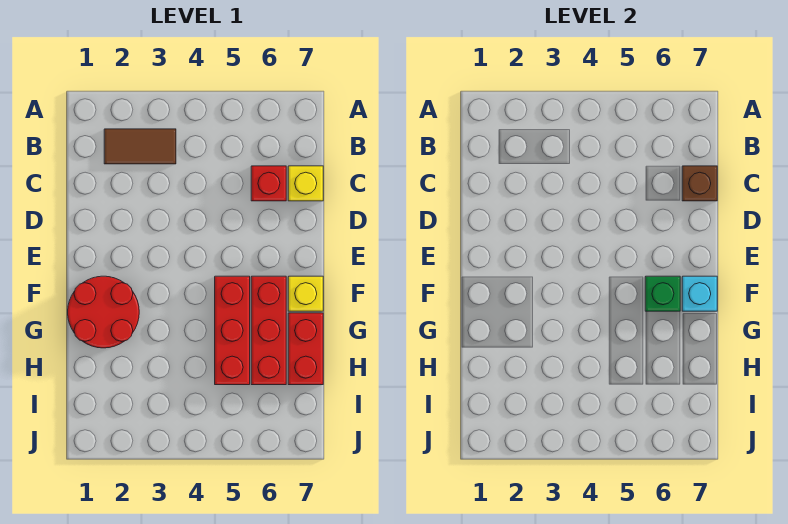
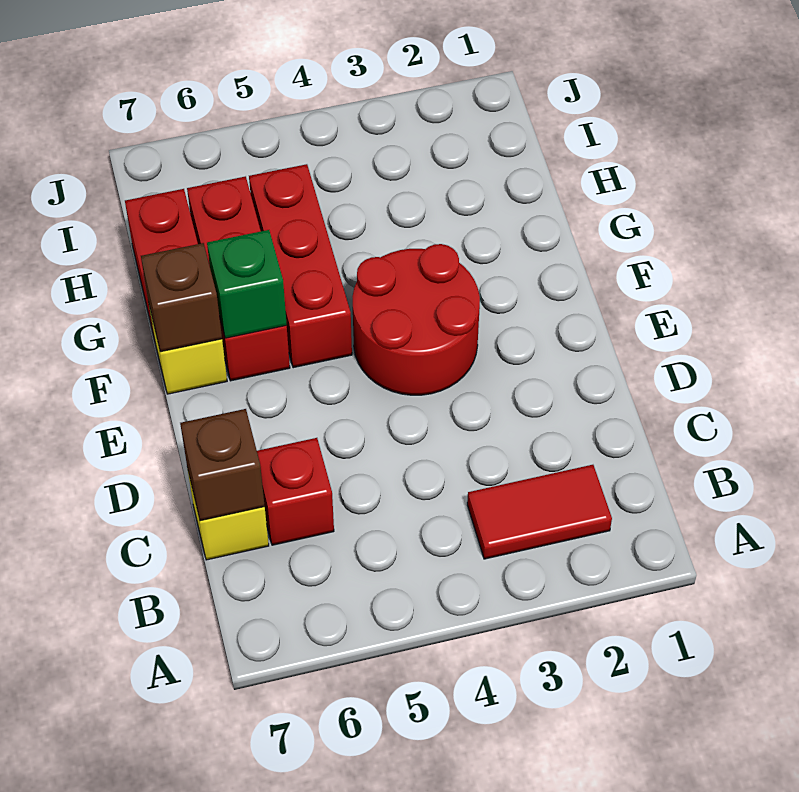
brown 1x2 tile [104,129,176,164] -> red 1x2 tile [467,465,612,559]
red 2x2 round brick [68,276,139,348] -> red 2x2 round brick moved to [353,244,480,395]
cyan 1x1 brick [682,276,717,311] -> brown 1x1 brick [141,243,222,352]

